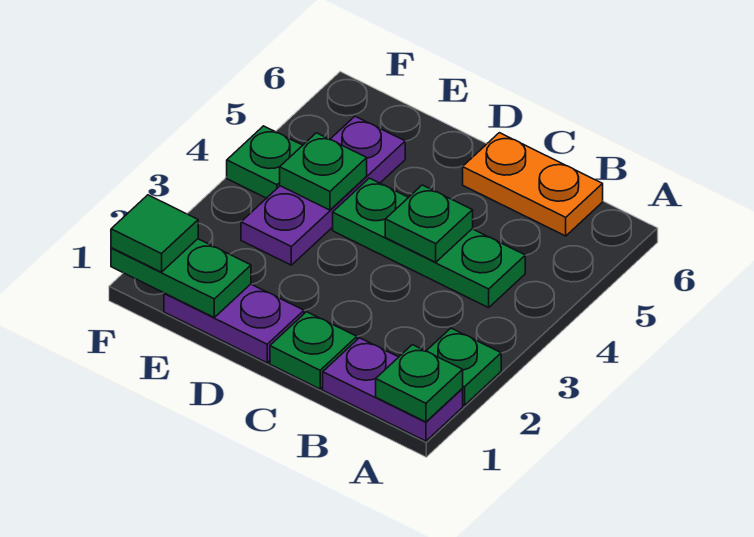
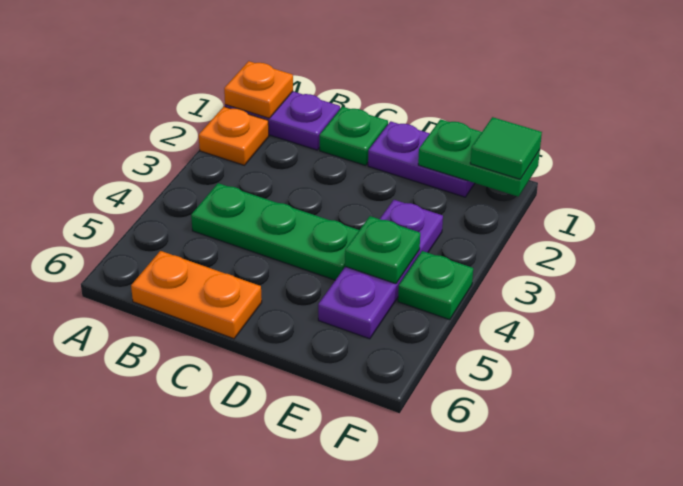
green 1x1 plate [376,345,463,422] -> orange 1x1 plate [224,61,293,118]
green 1x1 plate [426,328,501,405] -> orange 1x1 plate [199,107,269,165]
green 1x1 plate [385,185,473,262] -> none

